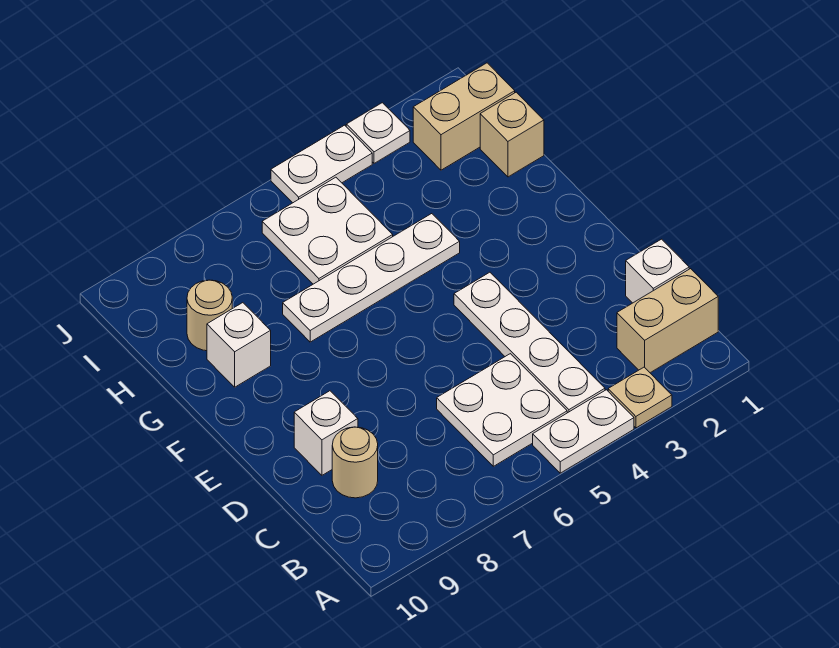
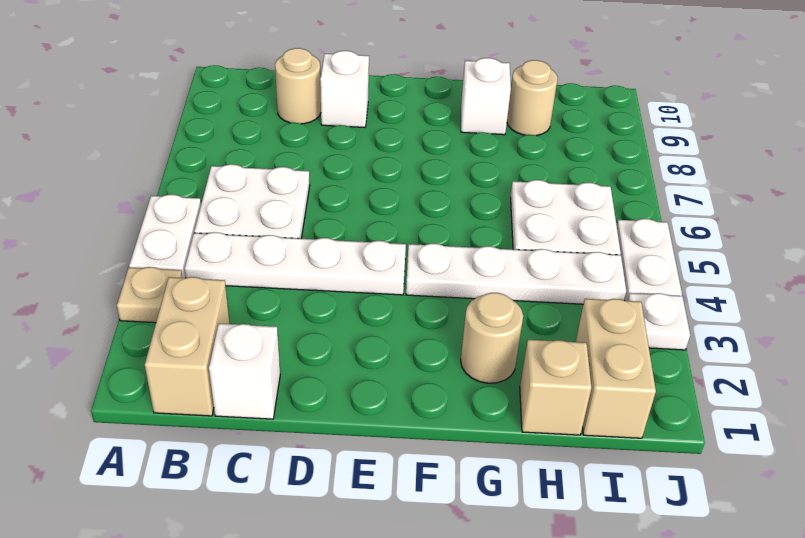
none -> tan 1x1 round brick [461,293,523,383]
white 1x4 plate [283,214,460,342] -> white 1x4 plate turned to [406,243,626,304]

